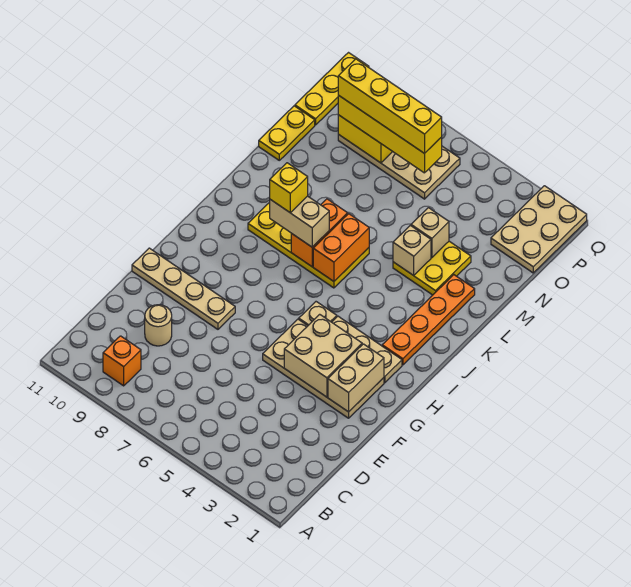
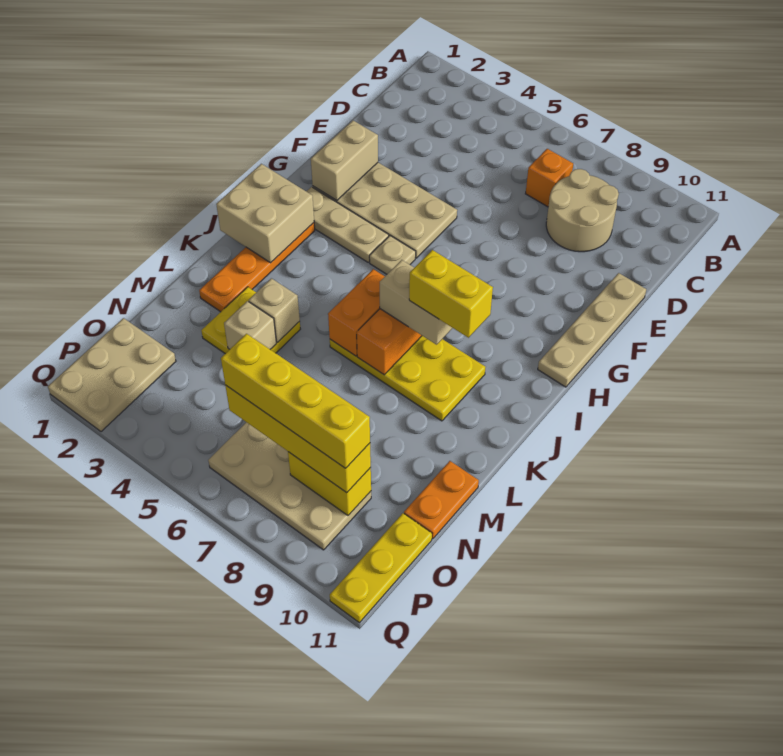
orange 1x1 brick [103,336,141,386] -> orange 1x1 brick moved to [526,149,573,207]
tan 1x1 round brick [145,305,172,346] -> tan 2x2 round brick [546,169,619,252]
tan 2x2 brick [284,314,362,397] -> tan 2x2 brick moved to [216,164,314,263]
tan 1x4 plate [132,248,235,329] -> tan 1x4 plate turned to [538,273,646,387]
yellow 1x1 brick [270,163,308,213] -> yellow 1x2 brick [409,250,493,338]
yellow 1x2 plate [259,106,315,160] -> orange 1x2 plate [404,461,479,539]

